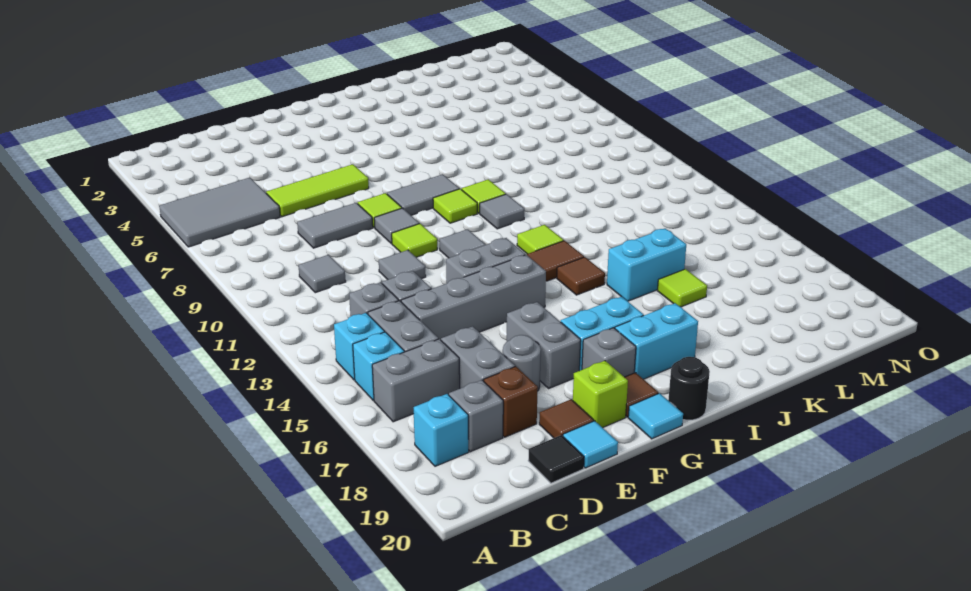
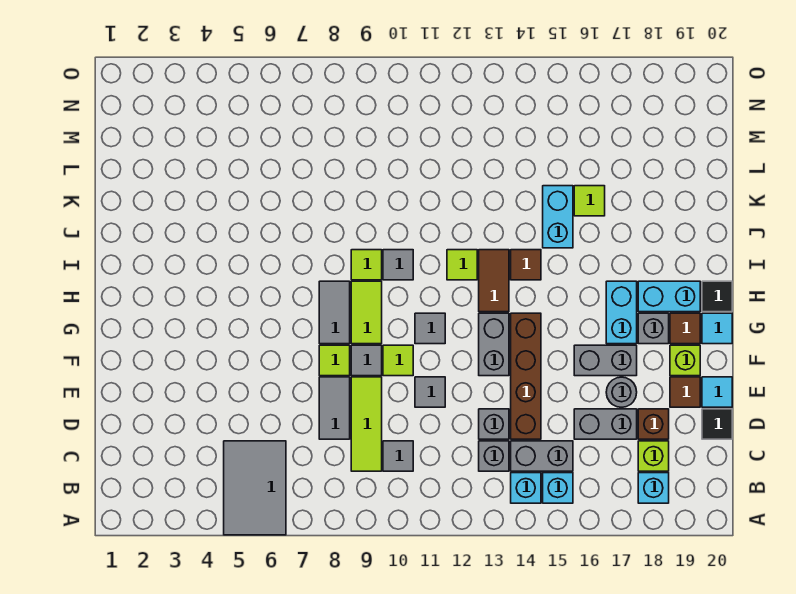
grey 1x2 brick [372,339,460,422] -> none
grey 1x1 brick [449,380,503,452] -> lime 1x1 brick [638,441,669,471]
lime 1x3 tile [266,164,369,217] -> lime 1x3 tile moved to [351,377,382,471]
grey 1x4 brick [401,255,546,340] -> brown 1x4 brick [511,313,541,439]
lime 1x1 tile [433,189,477,223] -> lime 1x2 tile [351,281,382,344]
cyan 1x2 brick [615,303,698,379] -> cyan 1x2 brick turned to [638,281,700,312]
black 1x1 round brick [668,357,710,420] -> black 1x1 tile [702,281,732,312]

